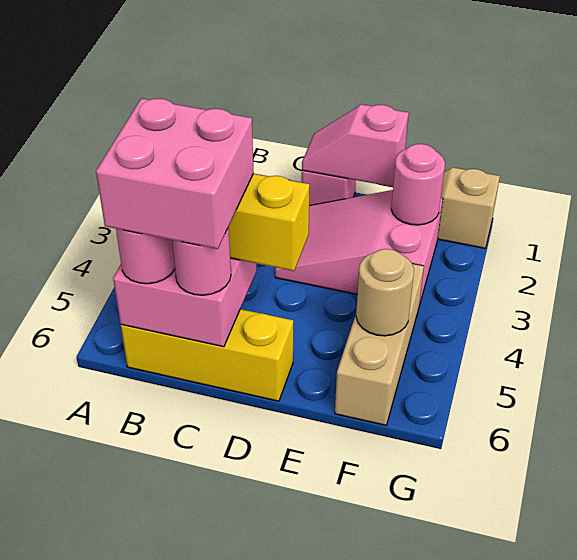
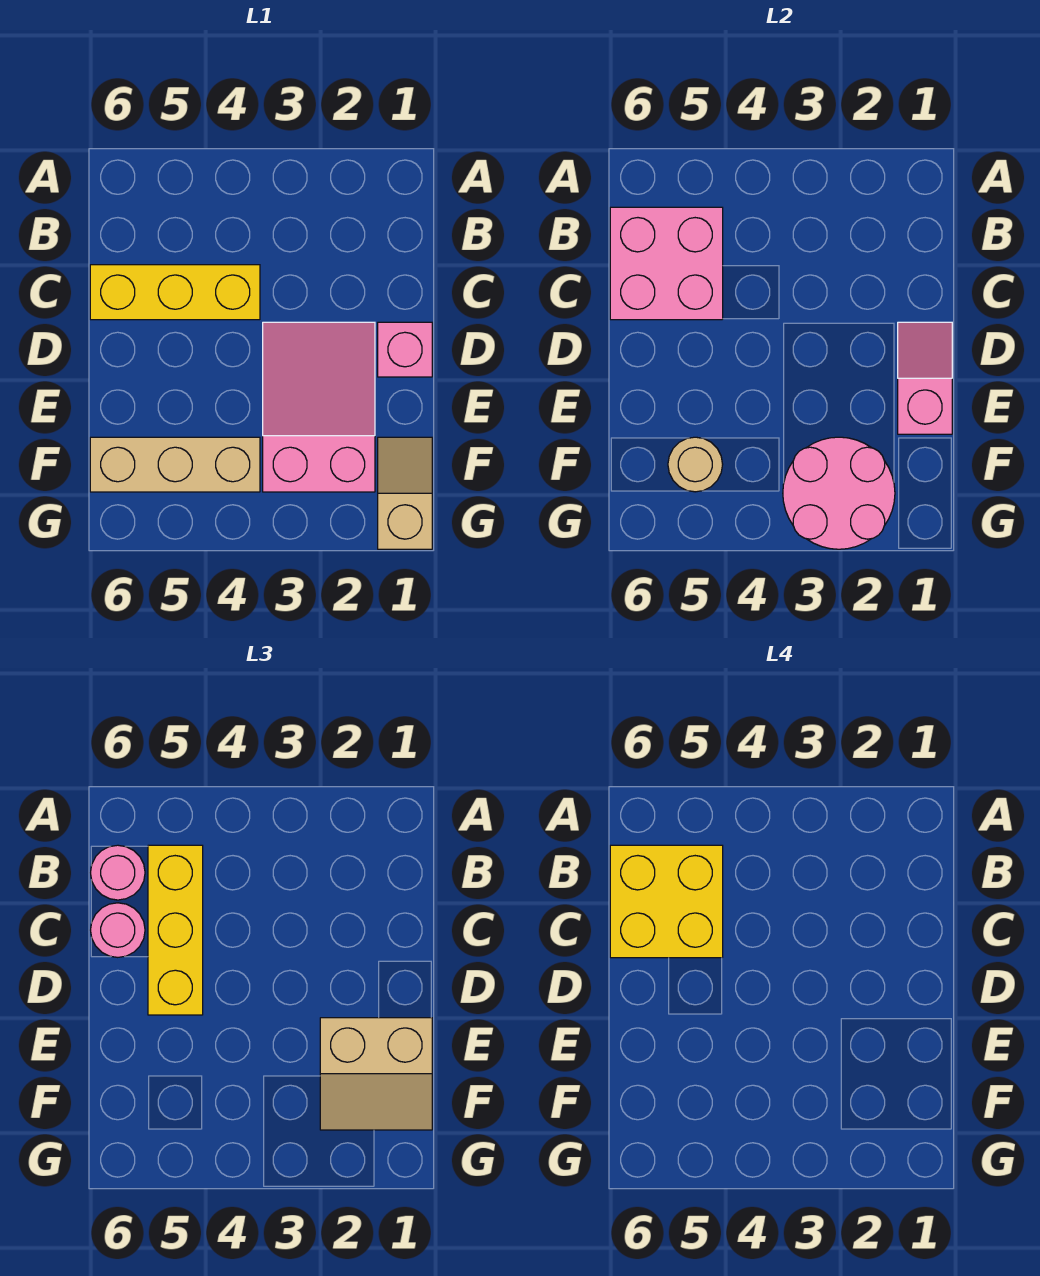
pink 2x2 brick [96,98,254,249] -> yellow 2x2 brick [610,845,723,958]
yellow 1x3 brick [121,309,293,401] -> yellow 1x3 brick turned to [90,265,260,320]
none -> tan 2x2 slope [320,1018,432,1130]
pink 1x1 round brick [391,144,445,225] -> pink 2x2 round brick [783,437,895,549]

